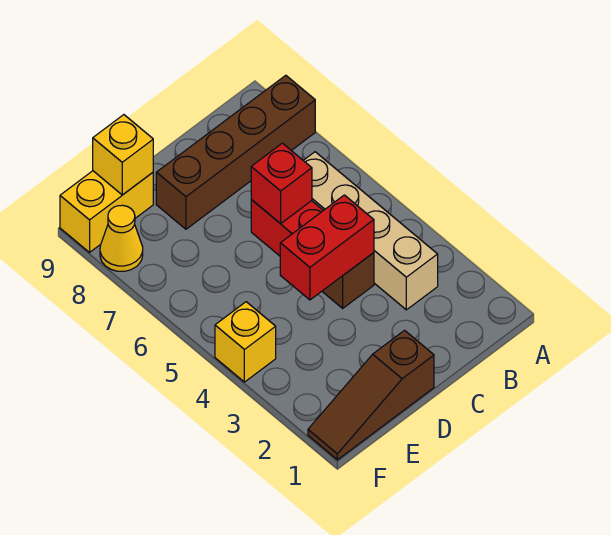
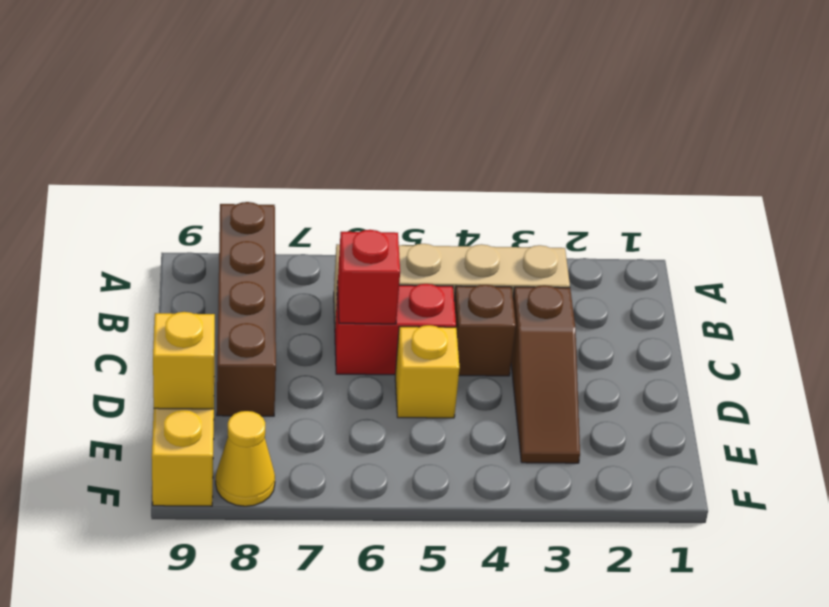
red 1x2 brick [280,195,374,300] -> none
brown 1x3 slope [308,330,434,460] -> brown 1x3 slope moved to [511,285,580,463]
yellow 1x1 brick [215,302,276,382] -> yellow 1x1 brick moved to [395,325,460,418]

